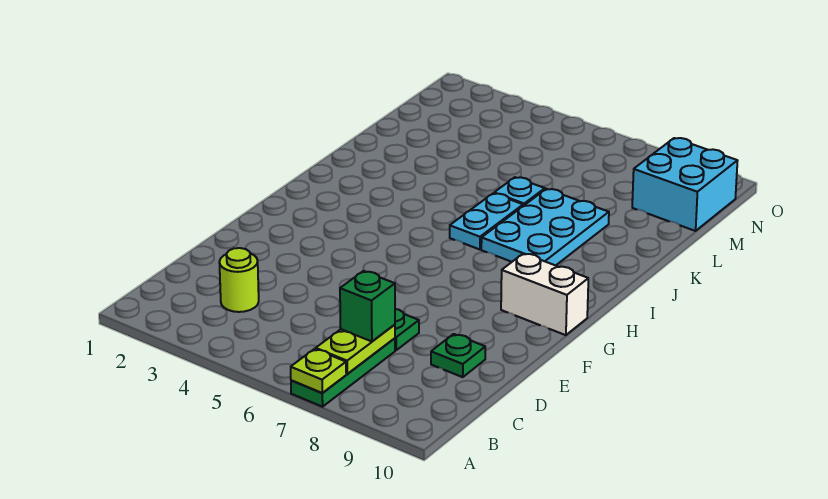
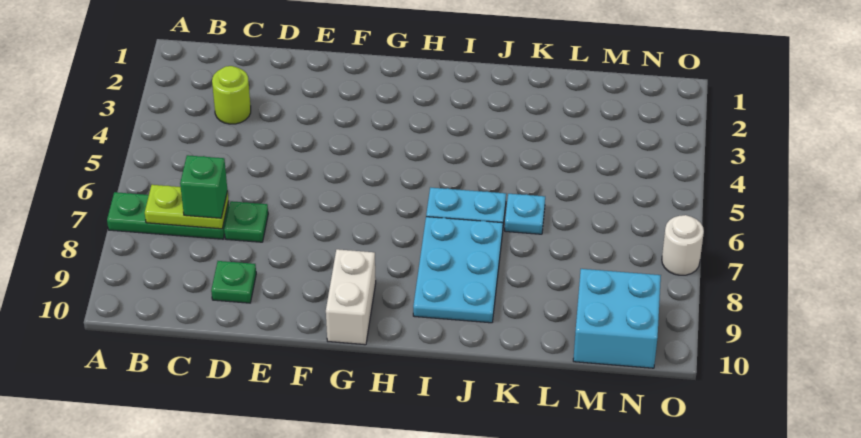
lime 1x1 plate [291,349,346,393] -> none
cyan 2x3 plate [481,189,609,265] -> cyan 2x3 plate turned to [413,217,503,323]
none -> white 1x1 round brick [662,215,704,275]

